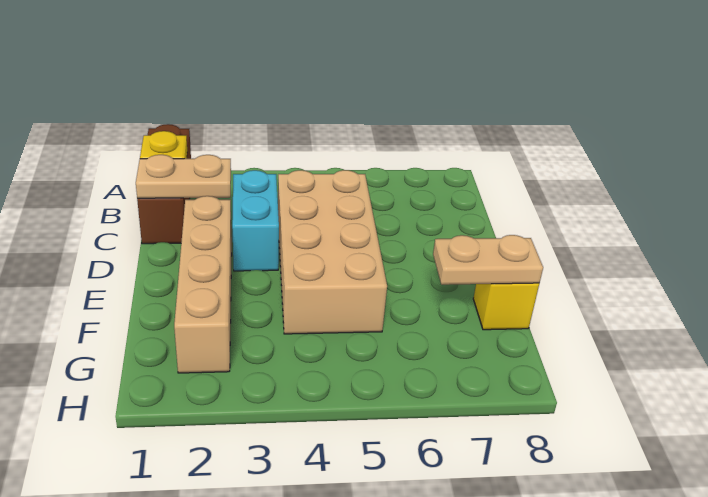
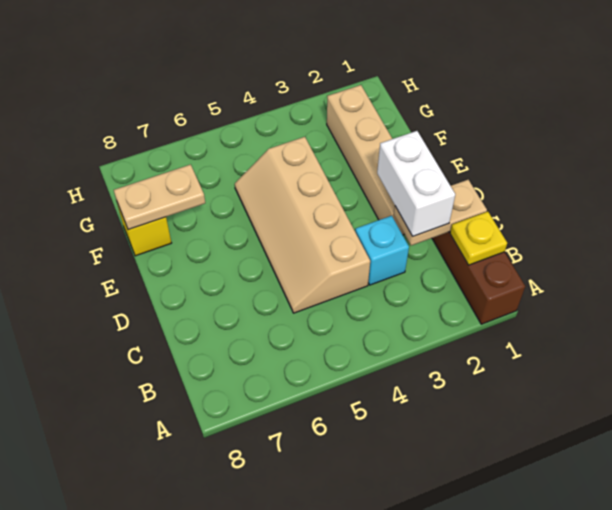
none -> white 1x2 brick [377,131,455,236]
cyan 1x2 brick [232,170,279,271] -> cyan 1x1 brick [355,216,409,285]
tan 2x4 brick [278,170,387,334] -> tan 2x4 slope [235,137,370,313]

